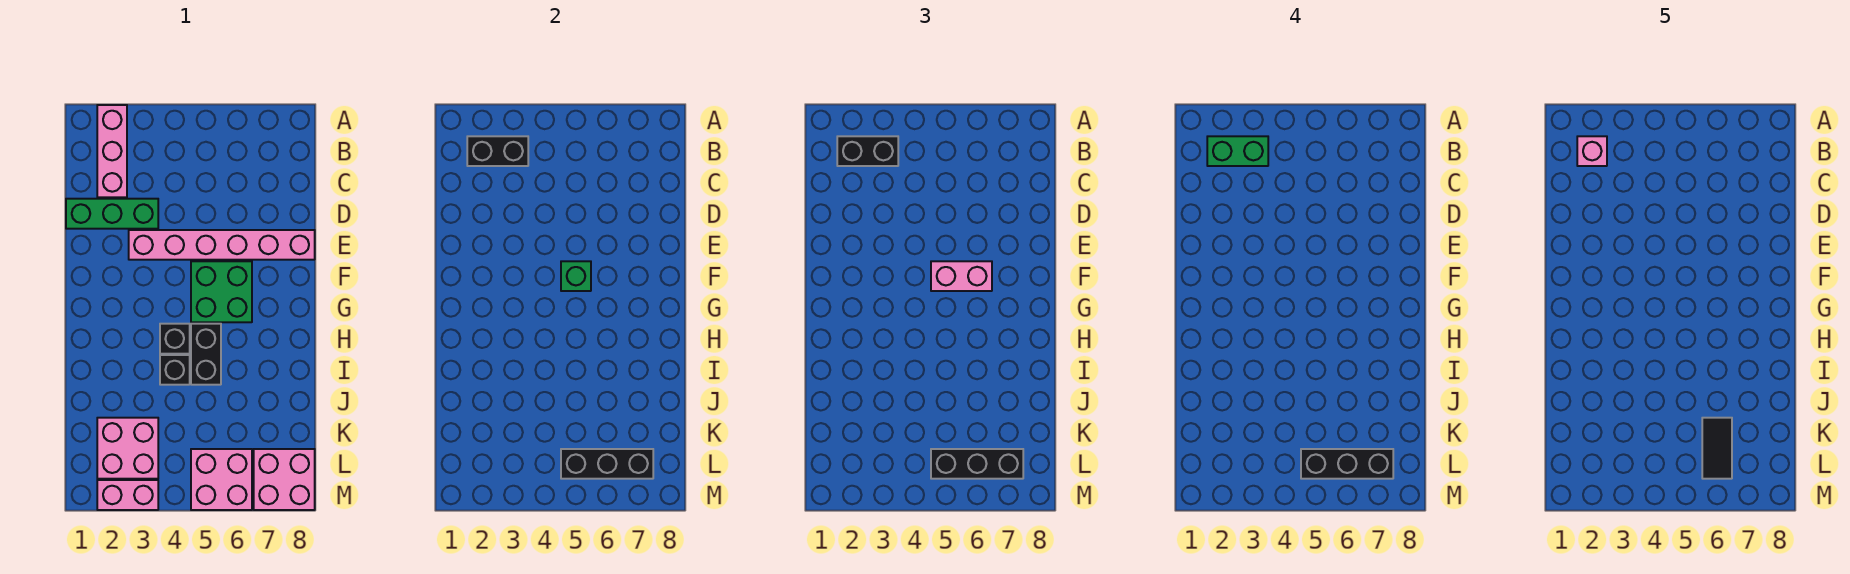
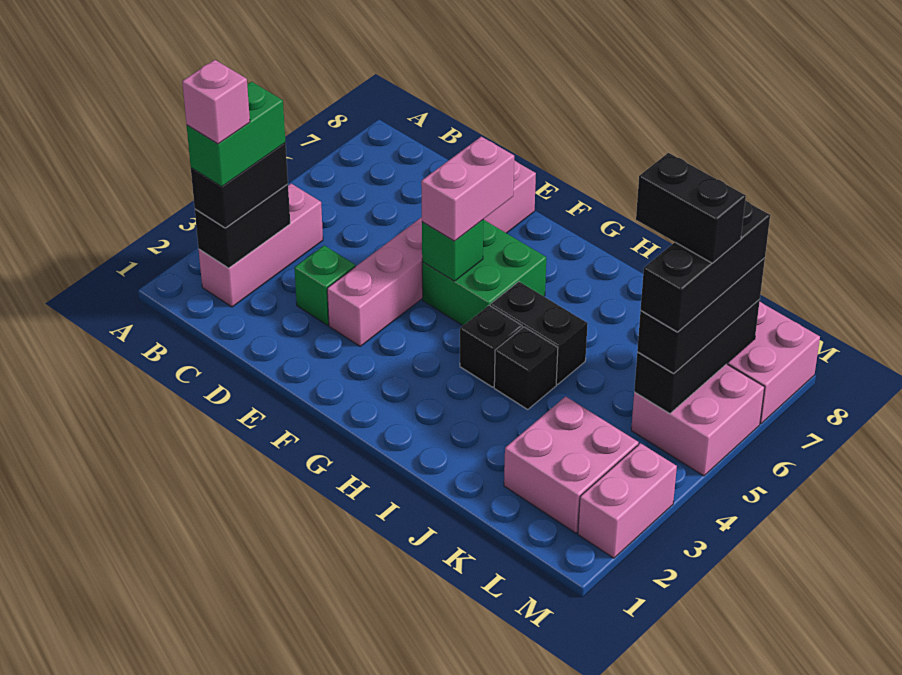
pink 1x3 brick [97,105,127,197] -> pink 1x3 brick turned to [199,184,323,307]
green 1x3 brick [66,199,158,229] -> green 1x1 brick [294,245,355,325]
black 1x2 tile [1702,418,1732,479] -> black 1x2 brick [636,153,746,263]

